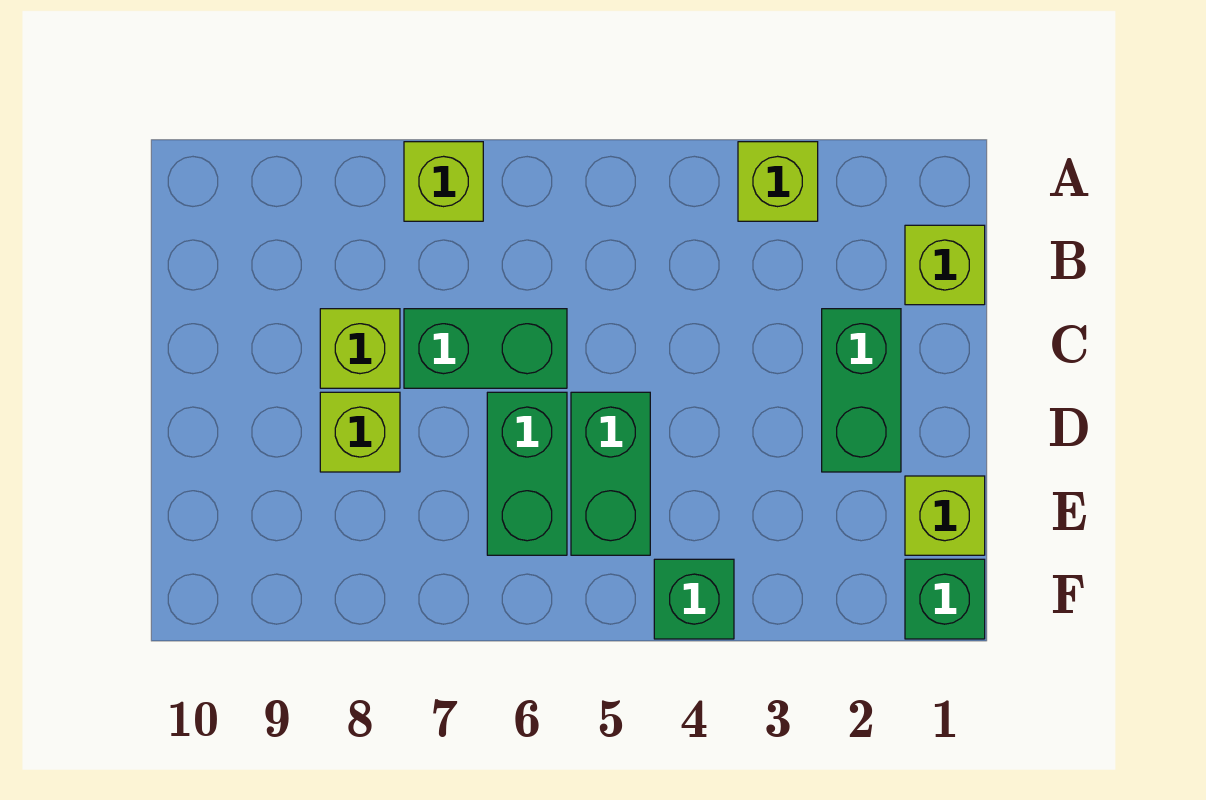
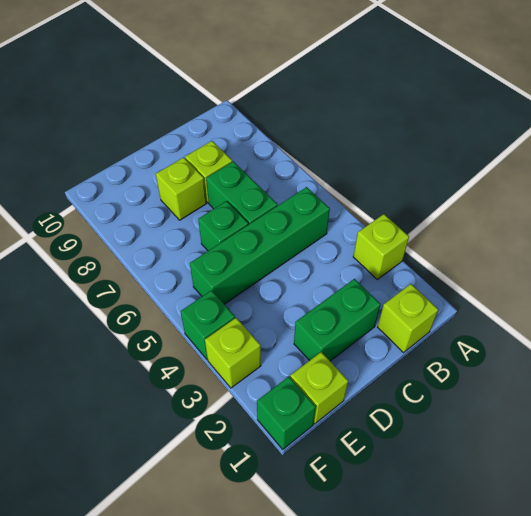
lime 1x1 brick [404,142,483,221] -> lime 1x1 brick moved to [205,318,261,388]
green 1x2 brick [571,392,650,555] -> green 1x4 brick [190,187,330,304]
green 1x2 brick [487,392,567,555] -> green 1x1 brick [198,201,248,251]

